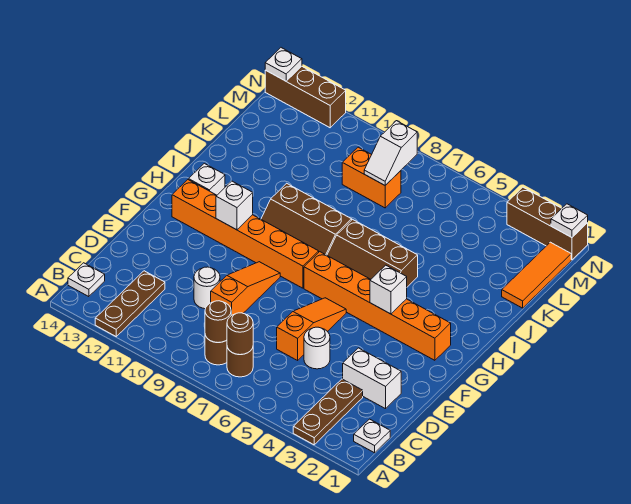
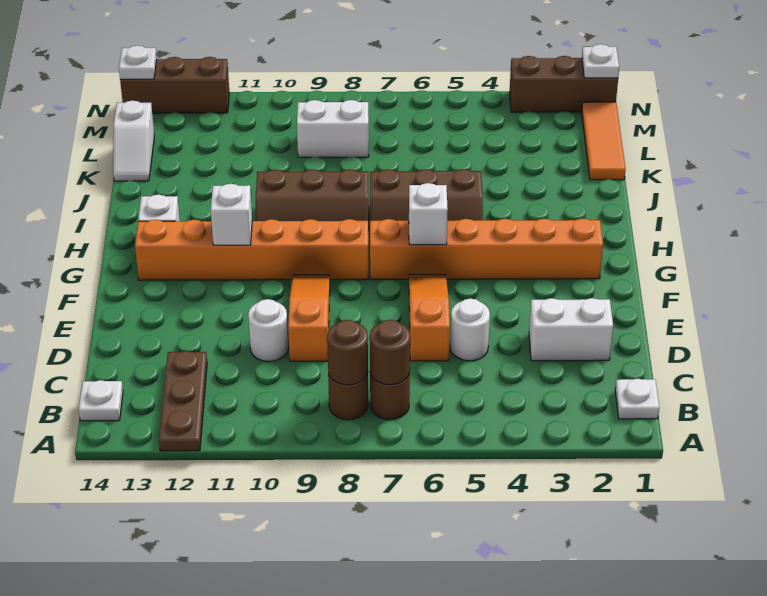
brown 1x3 plate [293,379,363,445] -> none
white 1x1 brick [370,265,407,314] -> white 1x1 brick moved to [409,183,448,245]
orange 1x2 brick [342,147,401,208] -> white 1x2 brick [297,100,369,157]
white 1x2 slope [364,121,417,185] -> white 1x2 slope moved to [113,101,154,181]

